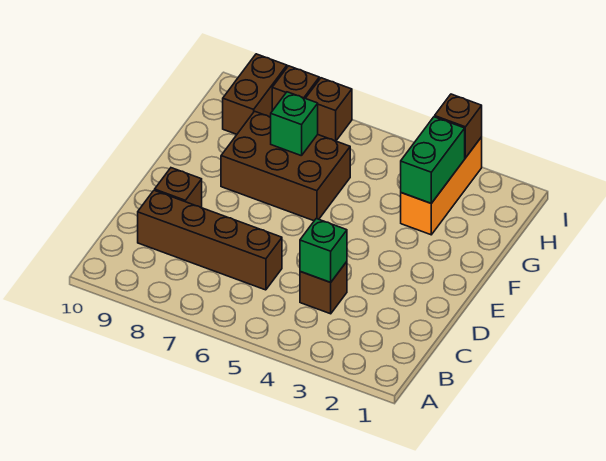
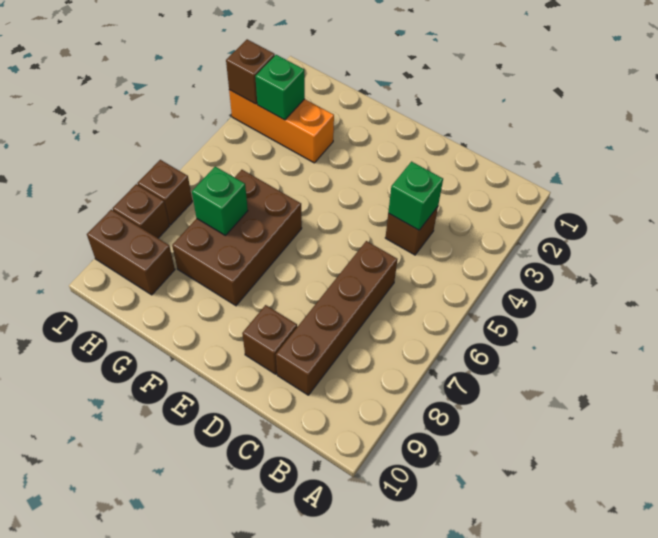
green 1x2 brick [401,117,465,203] -> green 1x1 brick [255,55,305,120]

